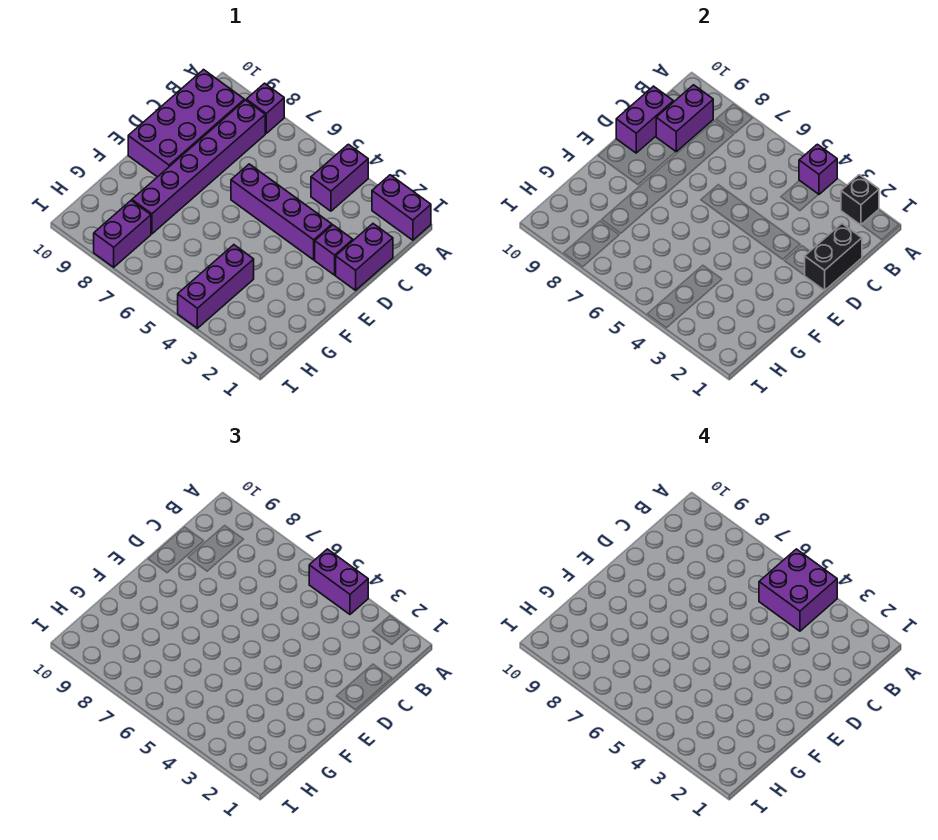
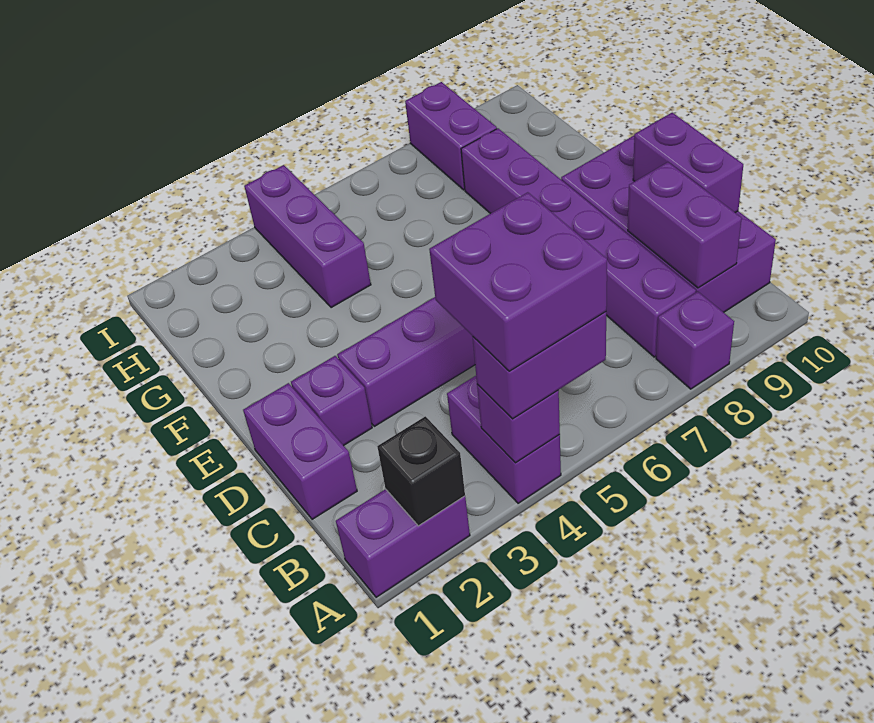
black 1x2 brick [805,224,862,290] -> none

